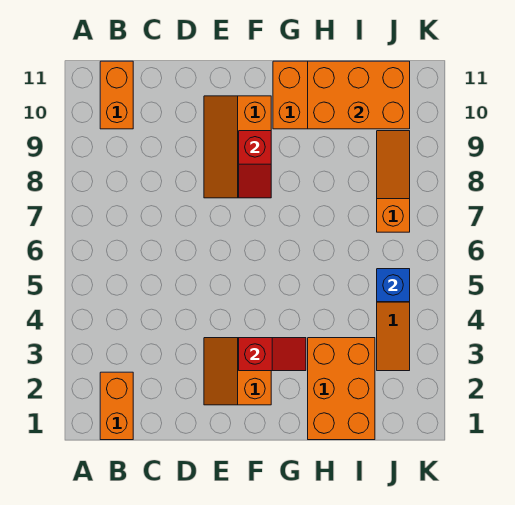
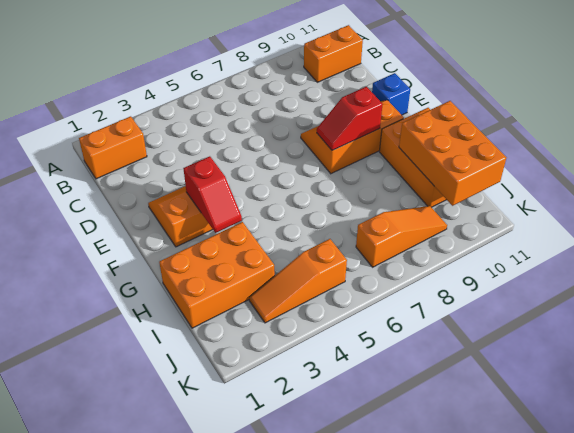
blue 1x1 brick [377,269,410,302] -> blue 1x1 brick moved to [372,73,410,115]

